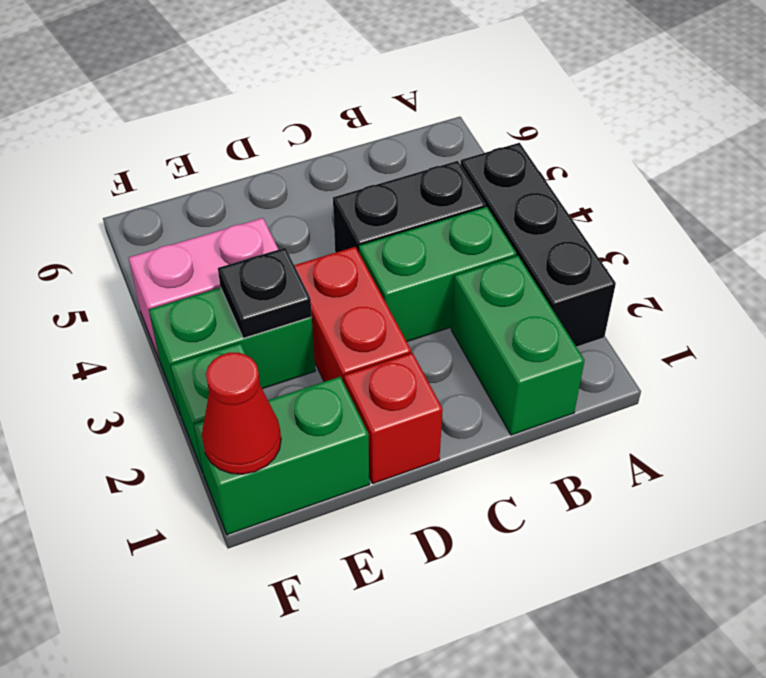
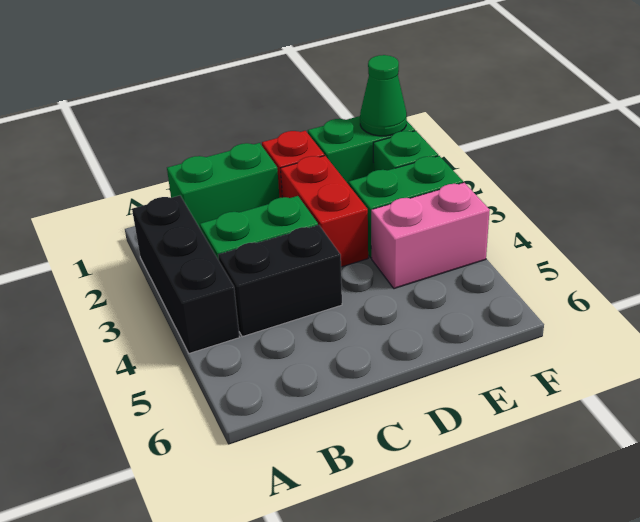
green 1x2 brick [451,256,585,435] -> green 1x2 brick turned to [167,143,279,228]
black 1x1 plate [218,248,312,338] -> none
red 1x1 cone [202,353,281,474] -> green 1x1 cone [360,55,407,136]

